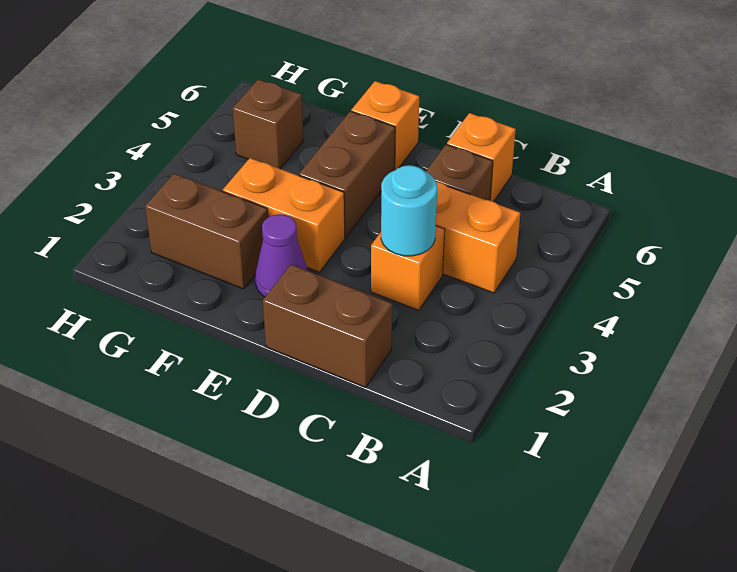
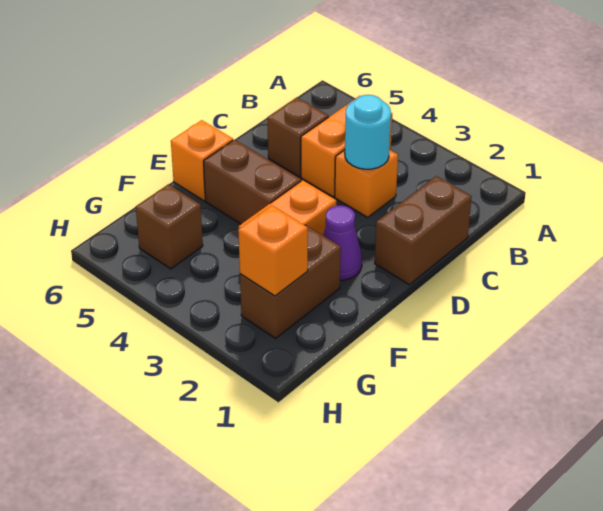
orange 1x1 brick [447,113,516,202] -> orange 1x1 brick moved to [238,206,308,296]

